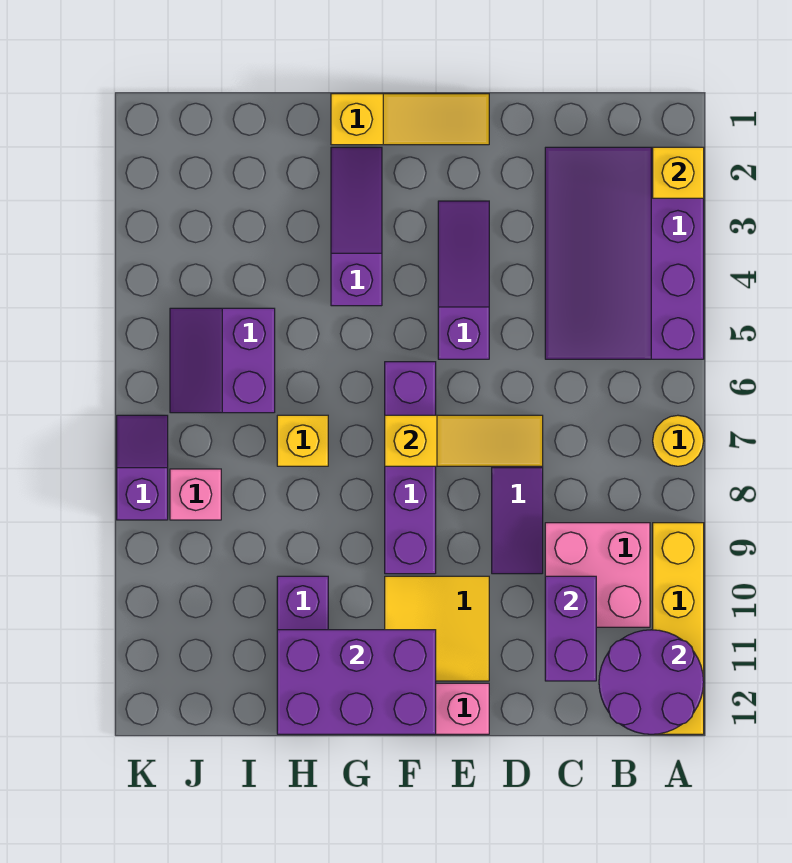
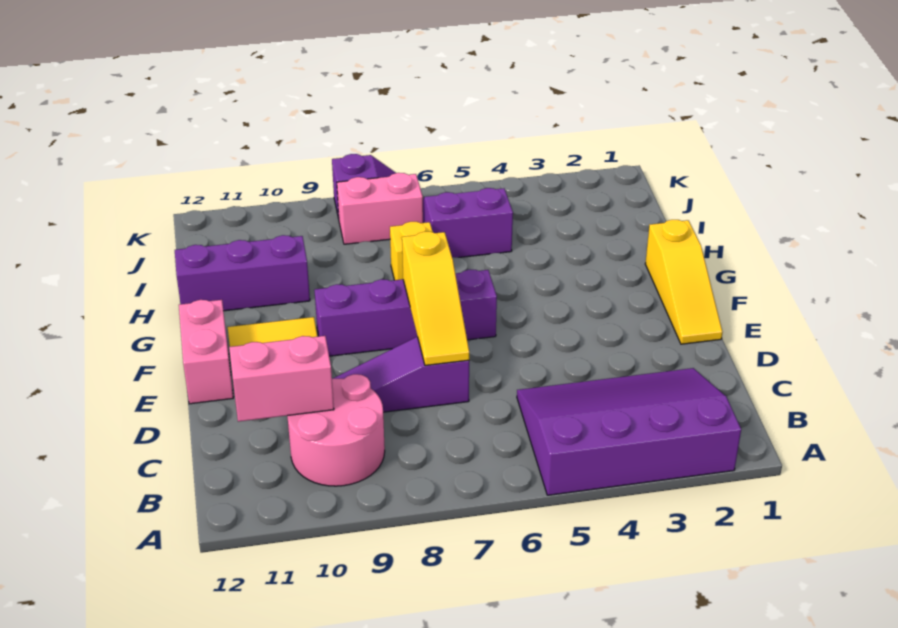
yellow 1x1 brick [653,147,704,198] -> none
yellow 1x1 round brick [653,415,704,466] -> none
yellow 1x4 brick [653,523,704,734] -> none
purple 2x2 round brick [599,630,704,734] -> none
pink 2x2 brick [545,523,650,627] -> pink 2x2 round brick [287,374,385,486]
purple 1x2 brick [545,576,596,681] -> pink 1x2 brick [229,336,334,422]
purple 1x3 slope [438,201,489,359] -> none
purple 2x3 brick [277,630,436,734] -> none
purple 1x3 slope [331,147,382,306] -> none
pink 1x1 brick [170,469,221,520] -> pink 1x2 brick [337,173,423,244]

